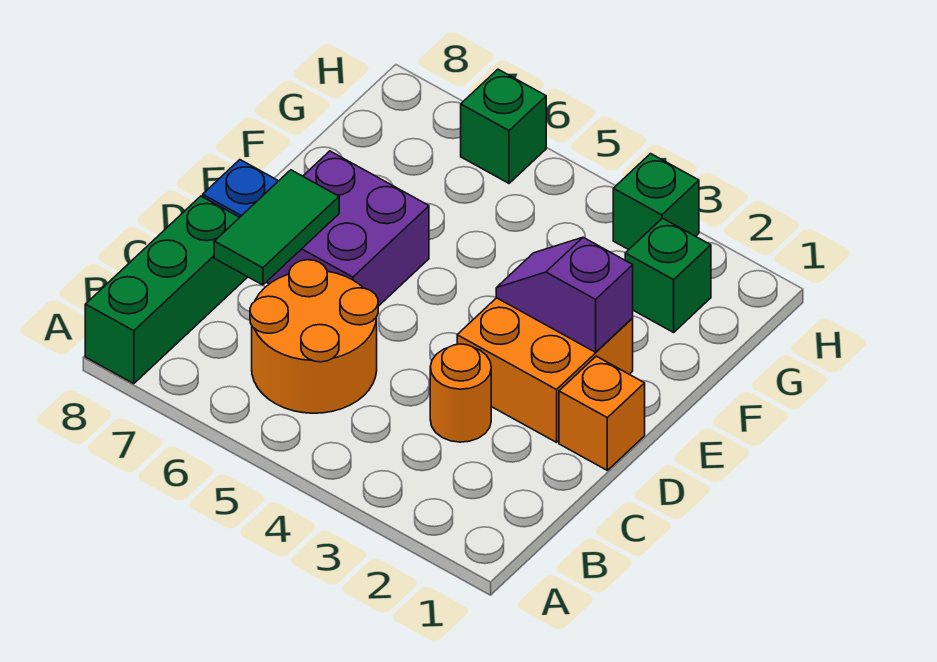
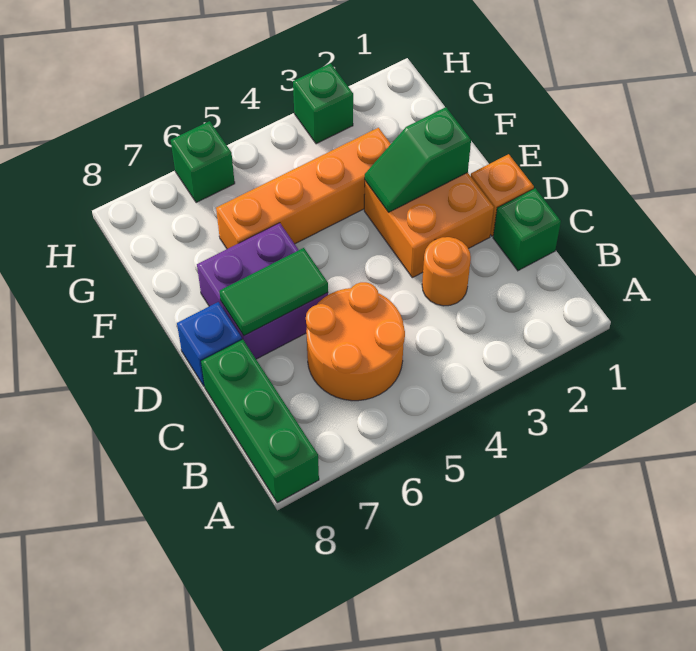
green 1x2 tile [214,170,339,285] -> green 1x2 tile turned to [219,248,328,336]
purple 1x2 slope [496,237,633,352] -> green 1x2 slope [365,107,471,212]
none -> orange 1x4 brick [216,128,391,249]
green 1x1 brick [625,218,711,332] -> green 1x1 brick moved to [493,188,561,271]

